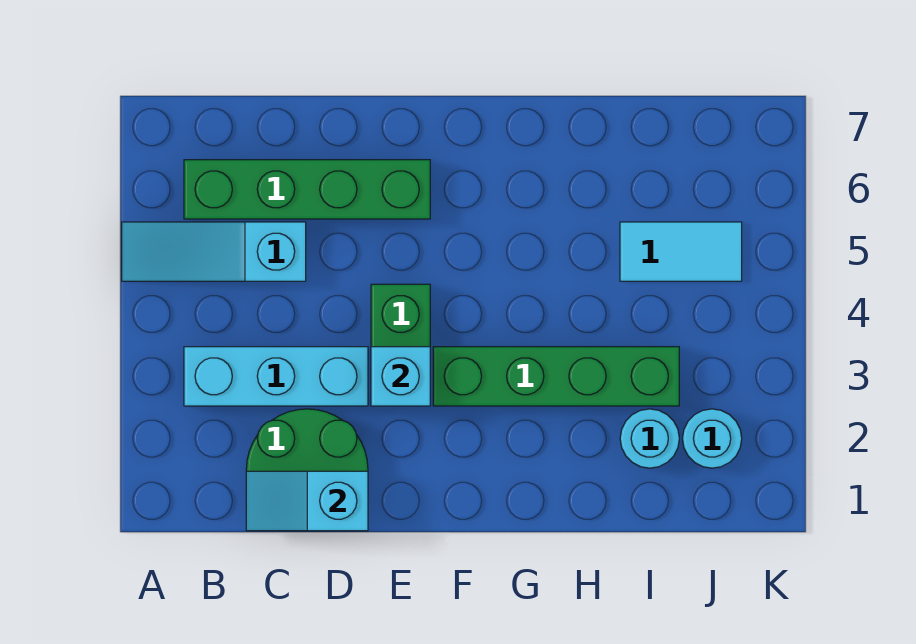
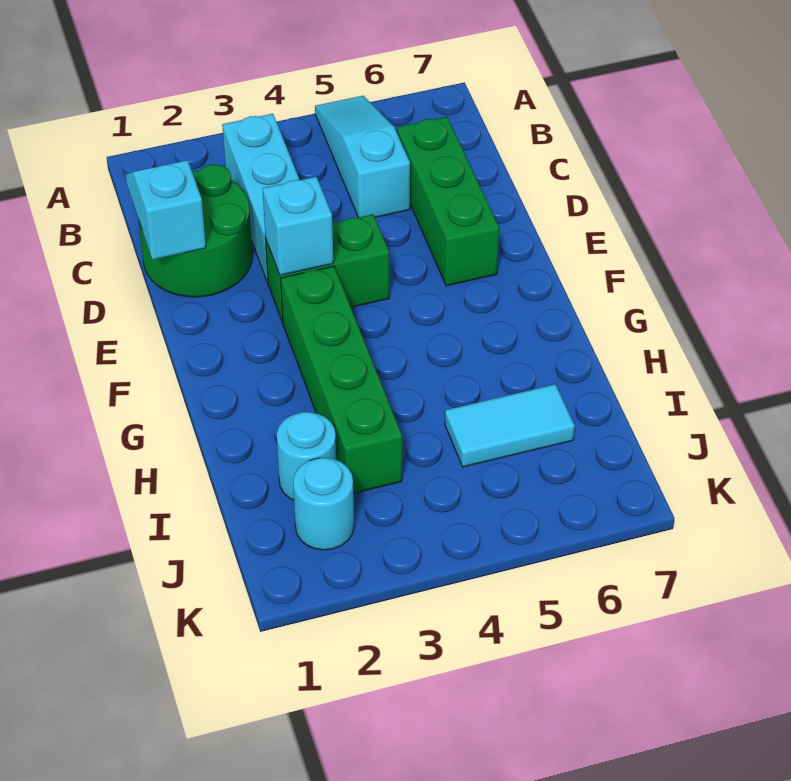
green 1x4 brick [184,160,430,219] -> green 1x3 brick [397,117,499,286]
cyan 1x2 tile [620,222,742,281] -> cyan 1x2 tile turned to [445,384,575,467]

